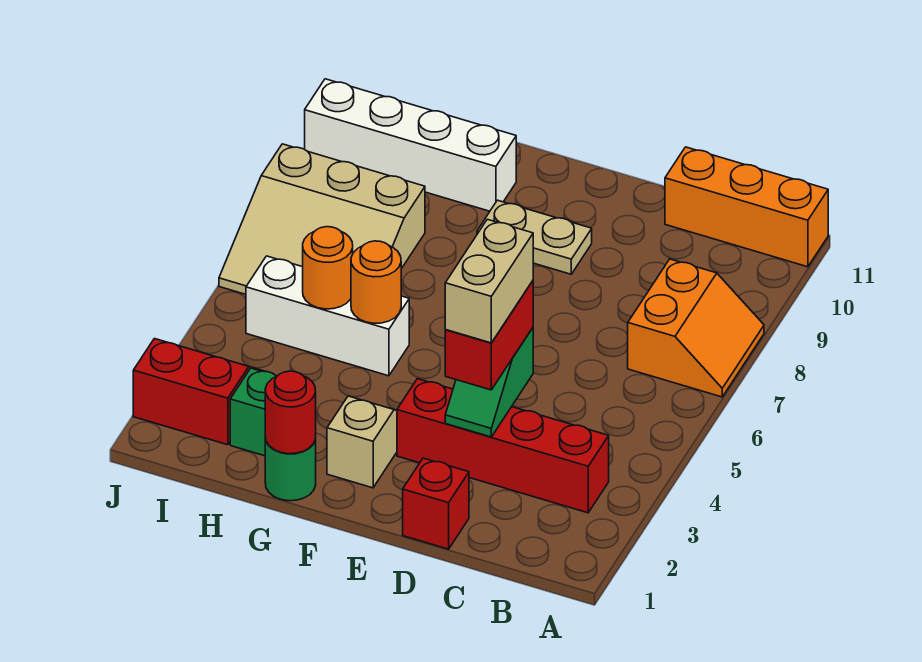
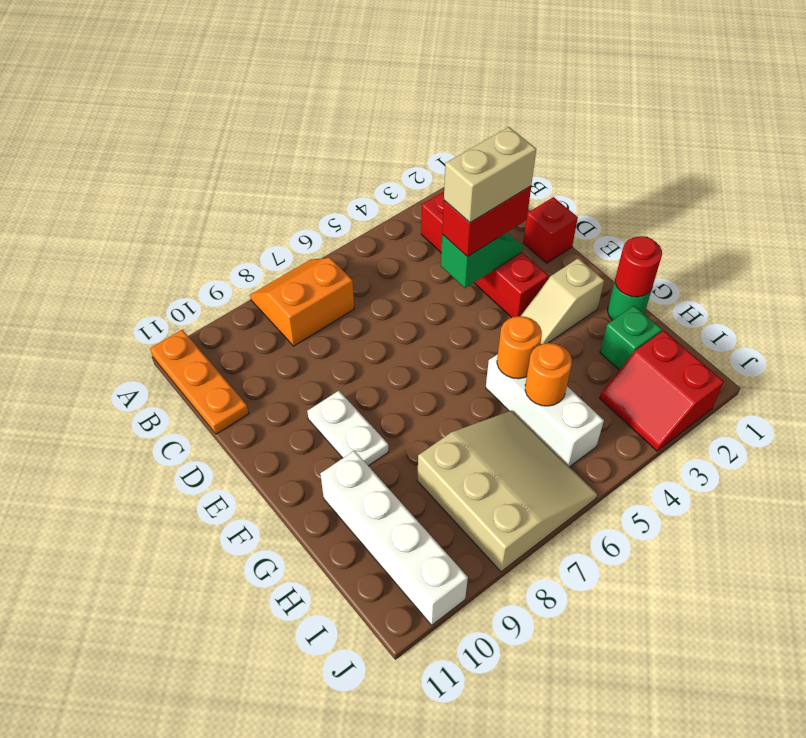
orange 1x3 brick [665,147,828,267] -> orange 1x3 plate [150,330,249,434]
tan 1x2 plate [477,200,592,274] -> white 1x2 plate [307,391,388,466]

